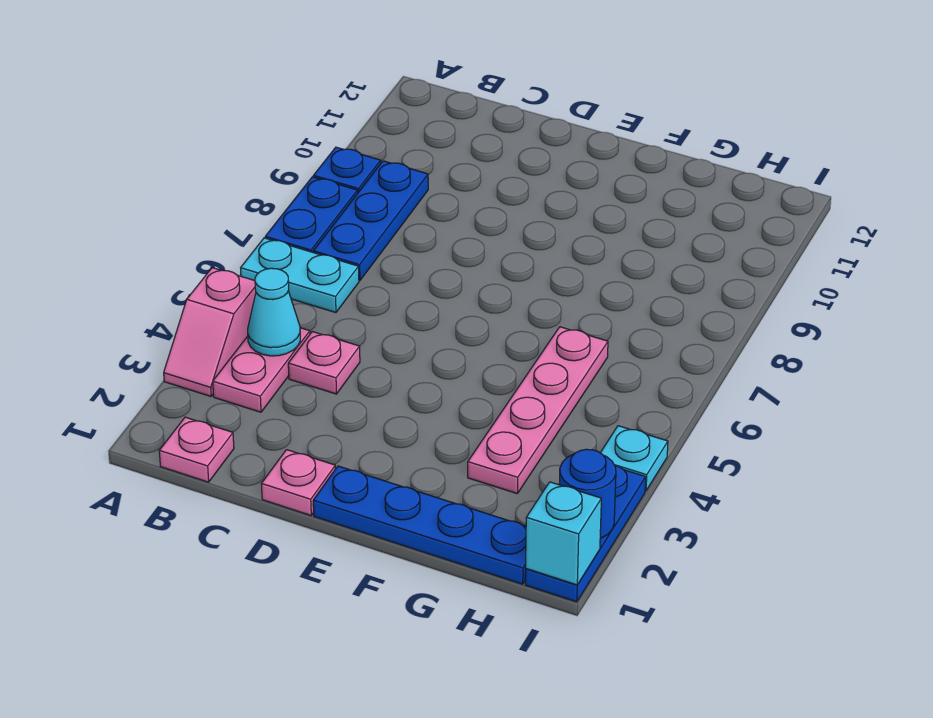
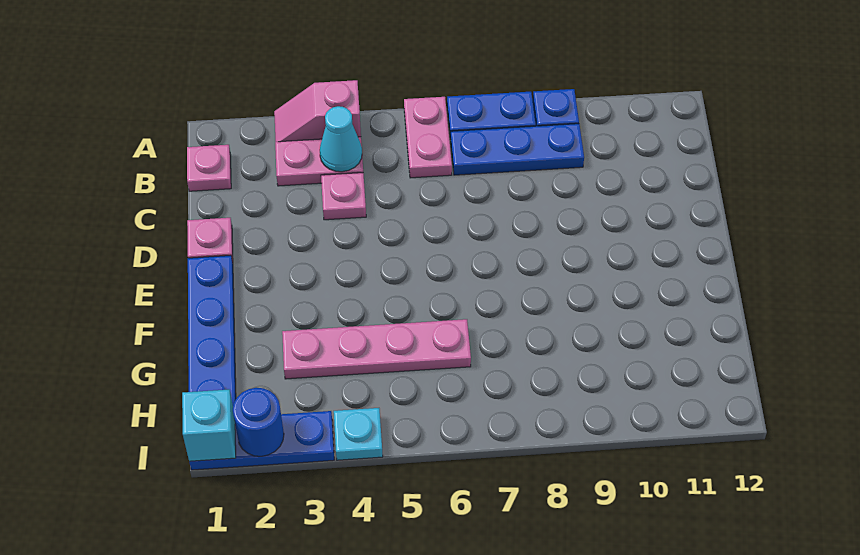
cyan 1x2 plate [241,238,359,313] -> pink 1x2 plate [404,97,452,178]

